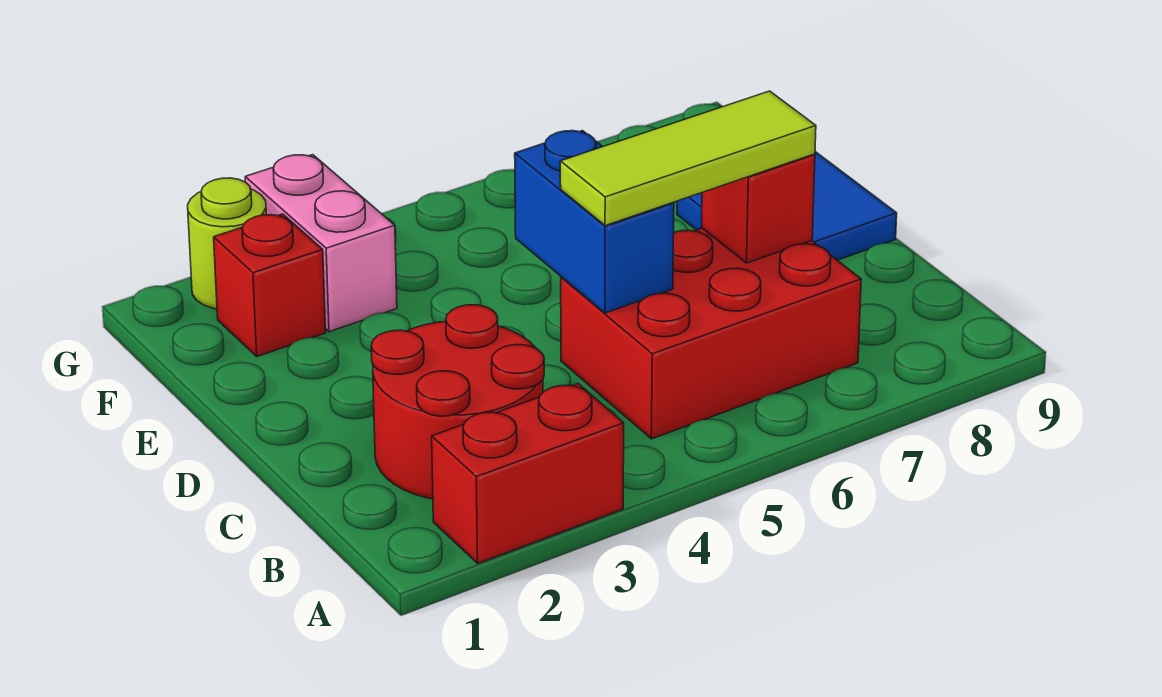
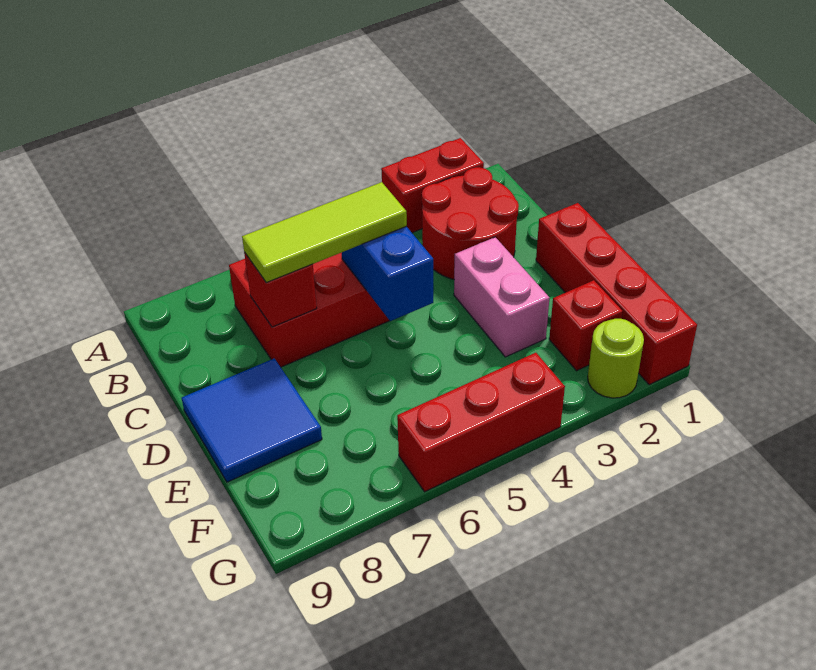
none -> red 1x4 brick [536,203,697,385]
pink 1x2 brick [245,155,397,332] -> pink 1x2 brick moved to [454,237,550,357]
none -> red 1x3 brick [397,353,565,492]

